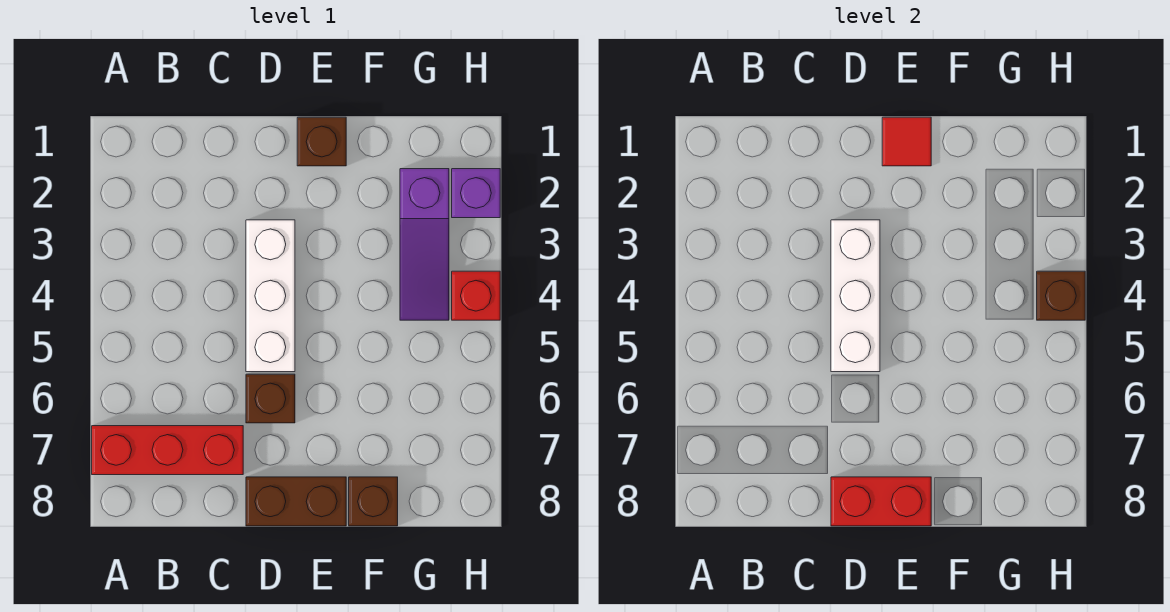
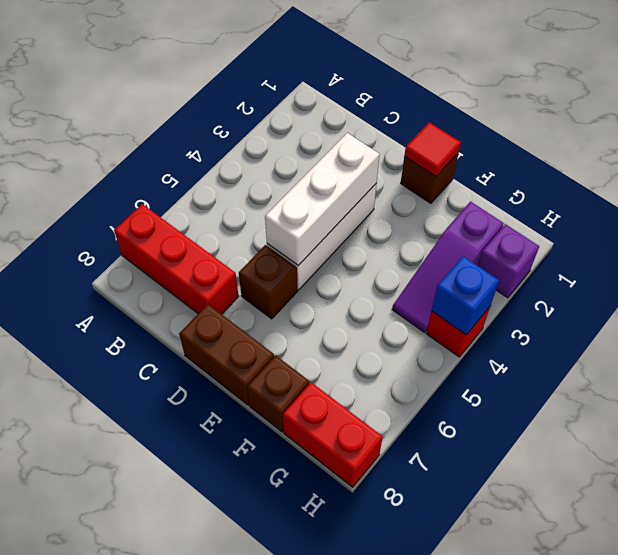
red 1x2 brick [831,477,931,526] -> red 1x2 brick moved to [283,382,383,487]
brown 1x1 brick [1037,271,1085,320] -> blue 1x1 brick [432,256,499,335]

